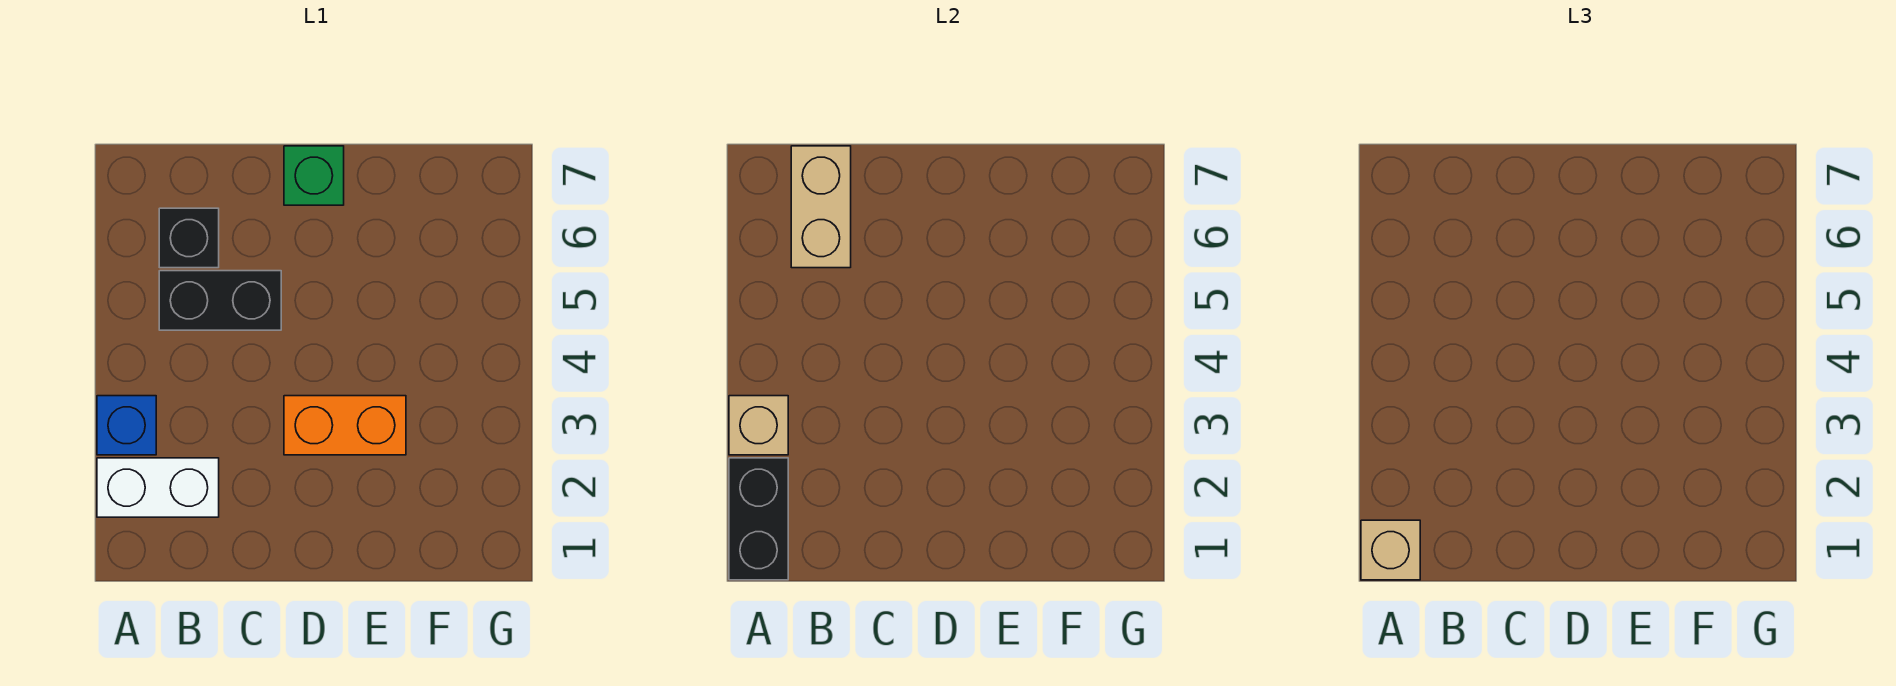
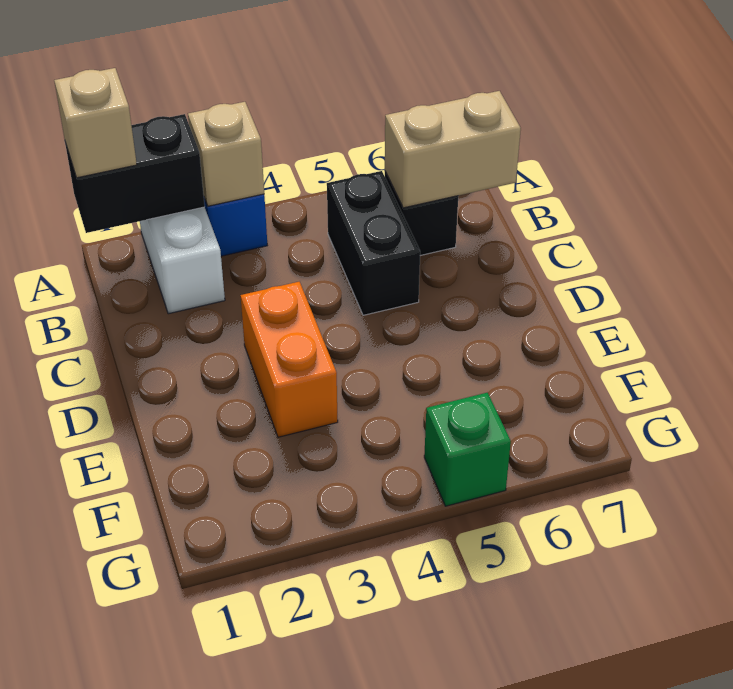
green 1x1 brick [284,146,344,205] -> green 1x1 brick moved to [424,393,511,506]

